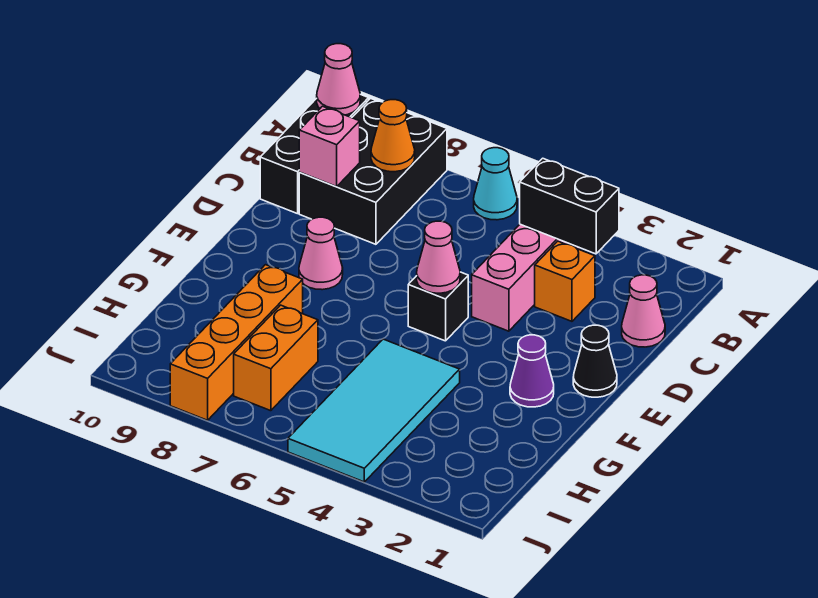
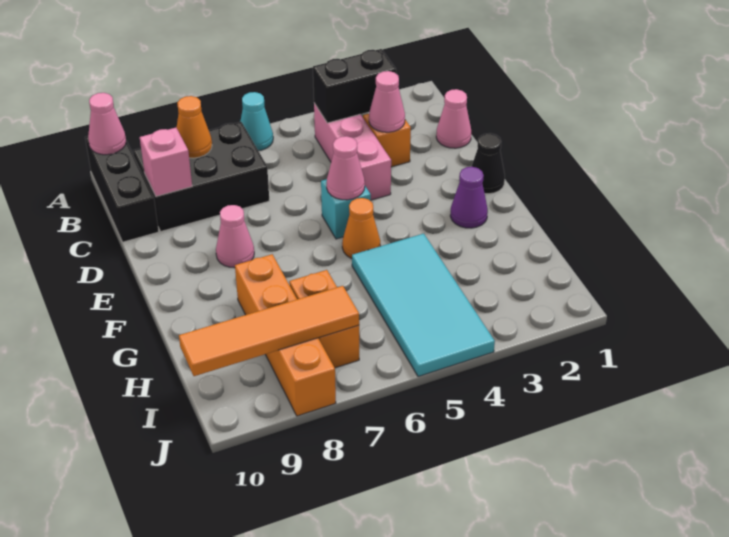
black 2x3 brick [299,98,447,244] -> black 2x3 brick turned to [133,122,269,231]
none -> pink 1x1 cone [369,71,405,132]
black 1x1 brick [408,272,468,341] -> cyan 1x1 brick [321,179,371,239]
none -> orange 1x1 cone [342,198,380,259]
none -> orange 1x4 tile [179,286,359,376]

